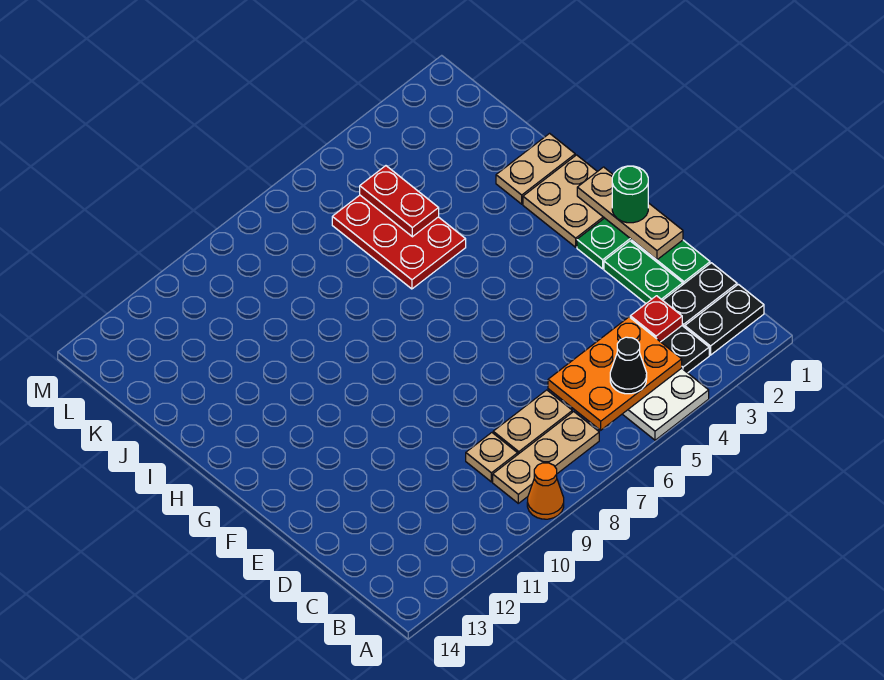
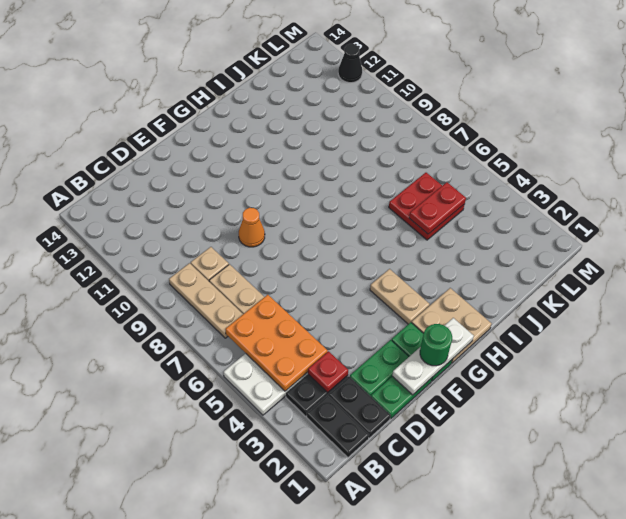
orange 1x1 cone [527,463,564,519] -> orange 1x1 cone moved to [239,208,265,247]
black 1x1 cone [610,337,647,394] -> black 1x1 cone moved to [338,44,362,83]
tan 1x3 plate [577,167,683,260] -> white 1x3 plate [392,318,474,395]
tan 1x2 plate [496,133,575,204] -> tan 1x2 plate moved to [370,269,430,324]
red 2x3 plate [332,195,466,289] -> red 2x2 plate [389,173,465,240]

